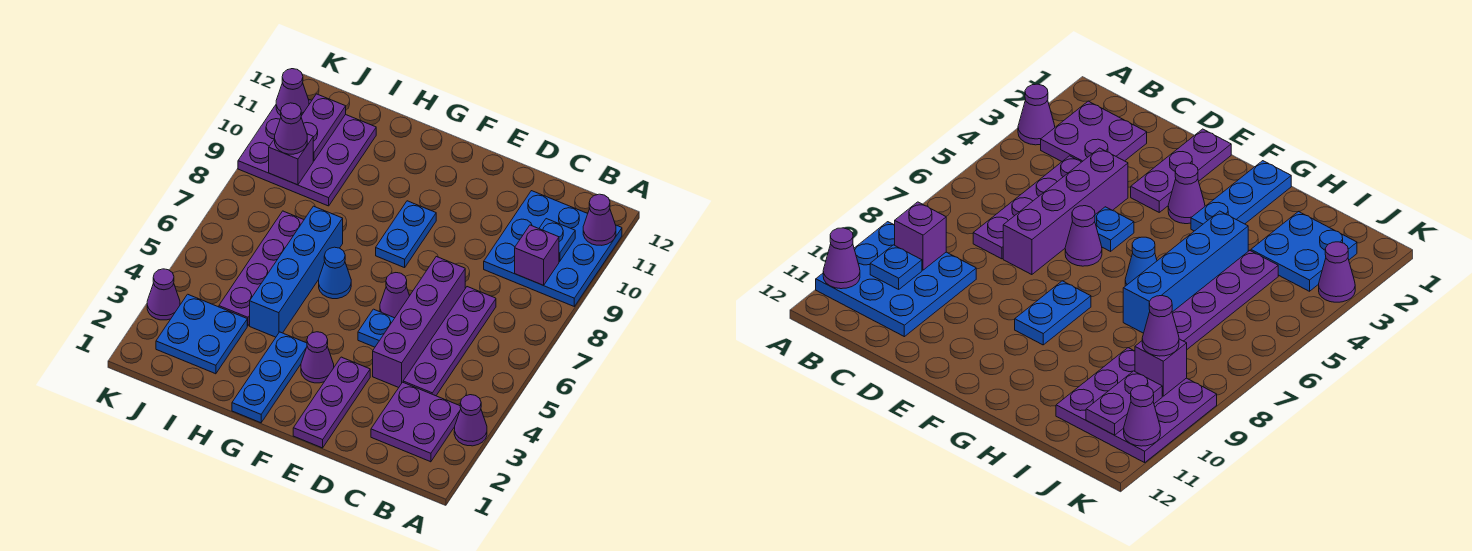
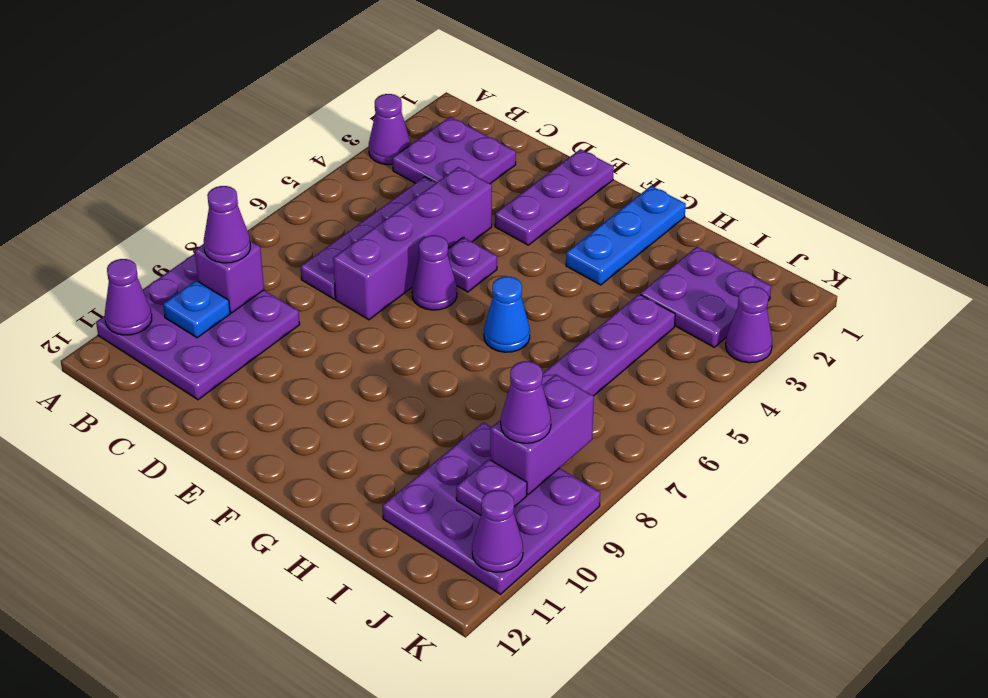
blue 3x3 plate [484,191,622,306] -> purple 3x3 plate [96,254,300,400]
blue 1x1 plate [358,309,394,347] -> purple 1x1 plate [448,237,497,292]
purple 1x1 cone [301,332,334,383] -> purple 1x1 cone moved to [204,186,250,263]
blue 1x2 plate [376,201,436,268] -> none
blue 1x4 brick [250,206,343,337] -> none
blue 2x2 plate [156,294,247,374] -> purple 2x2 plate [640,247,771,347]
purple 1x1 brick [269,134,313,185] -> purple 1x2 brick [490,374,594,494]
purple 1x2 plate [301,94,346,161] -> purple 1x1 plate [456,459,527,515]

